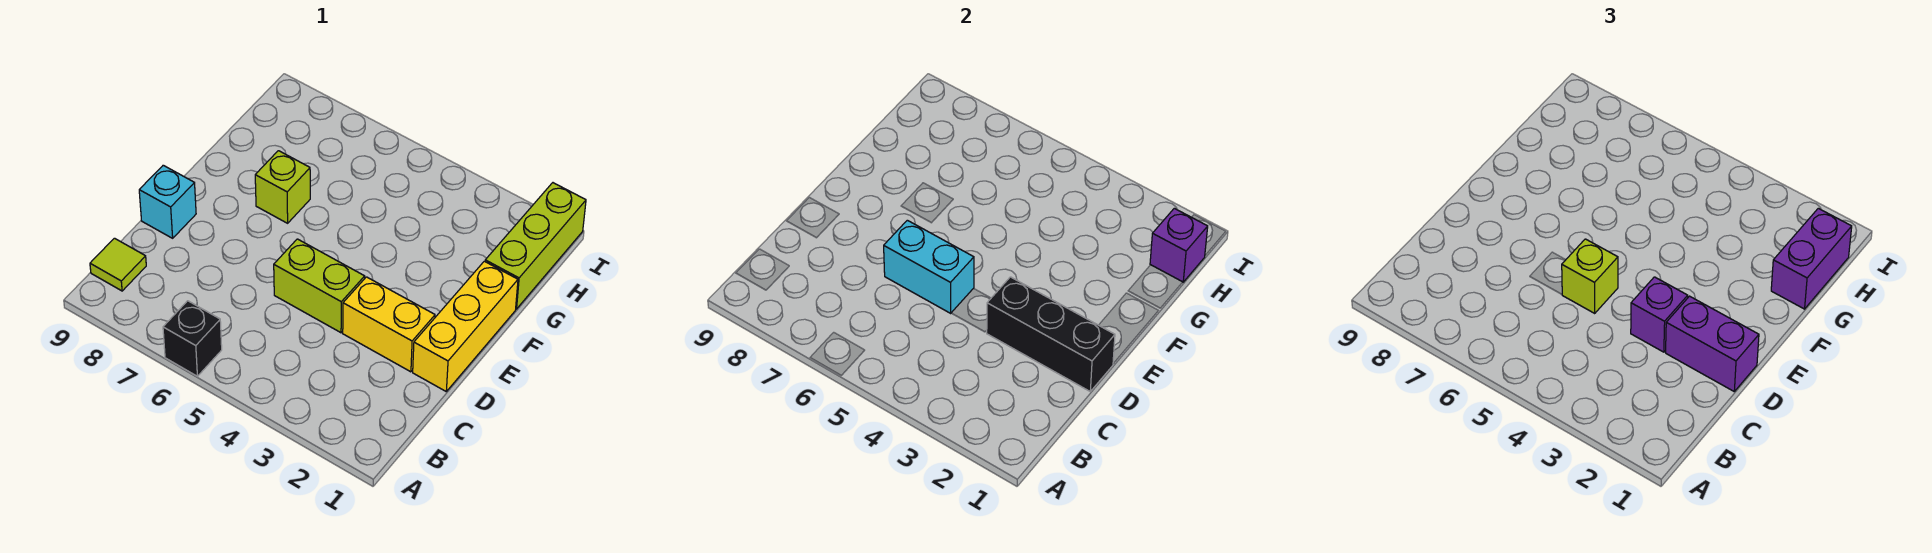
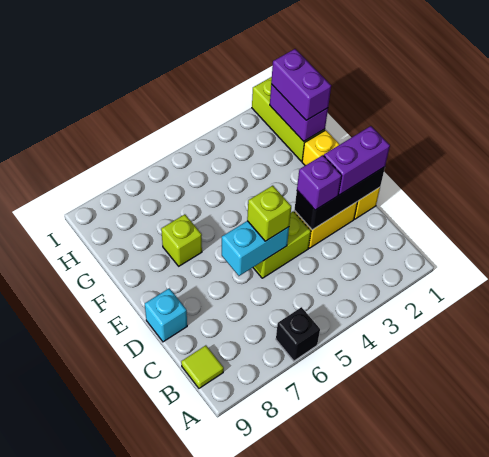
purple 1x1 brick [1150,208,1208,282] -> purple 1x2 brick [270,84,328,141]

